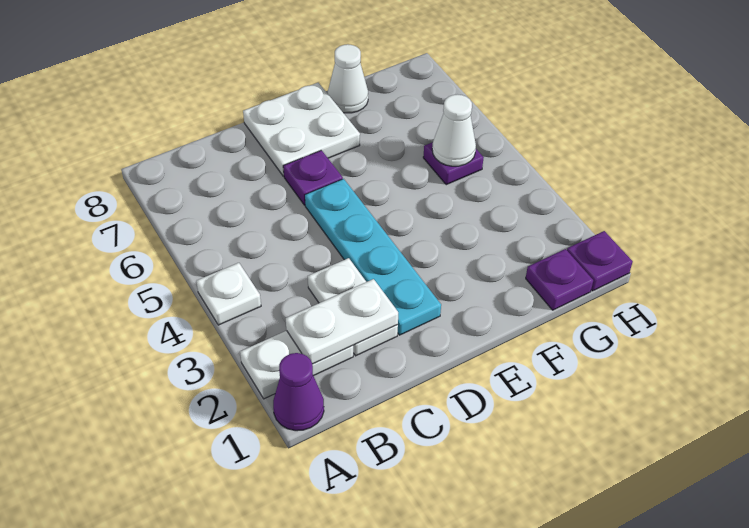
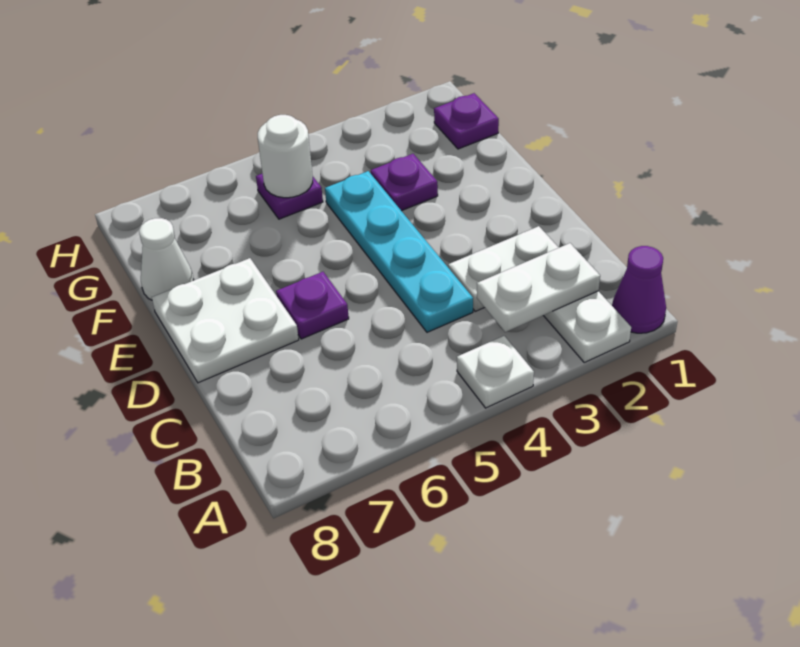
white 1x2 plate [286,279,398,364] -> white 1x2 plate turned to [477,243,600,332]
cyan 1x4 plate [305,179,441,335] -> cyan 1x4 plate turned to [325,171,473,332]
white 1x1 cone [432,94,476,166] -> white 1x1 round brick [258,115,313,198]
purple 1x1 plate [567,231,633,291] -> purple 1x1 plate moved to [371,154,438,211]

